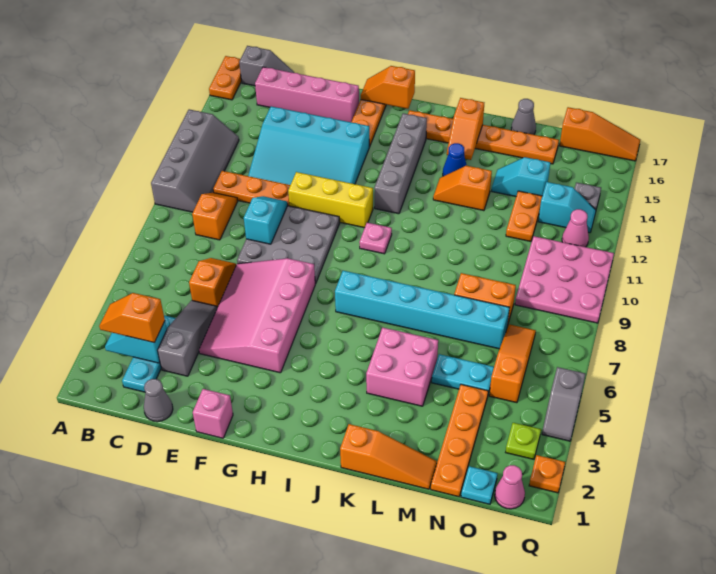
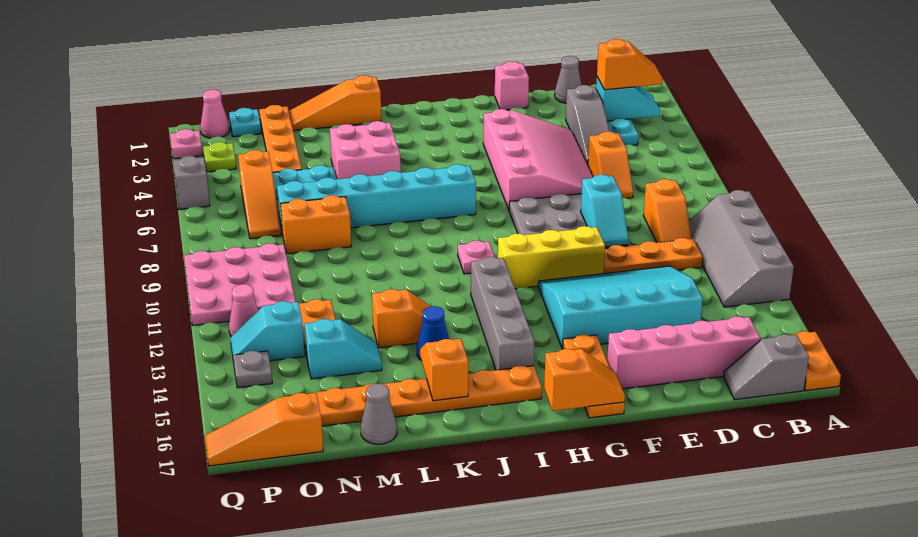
orange 1x1 plate [529,455,565,493] -> pink 1x1 plate [170,129,203,159]

